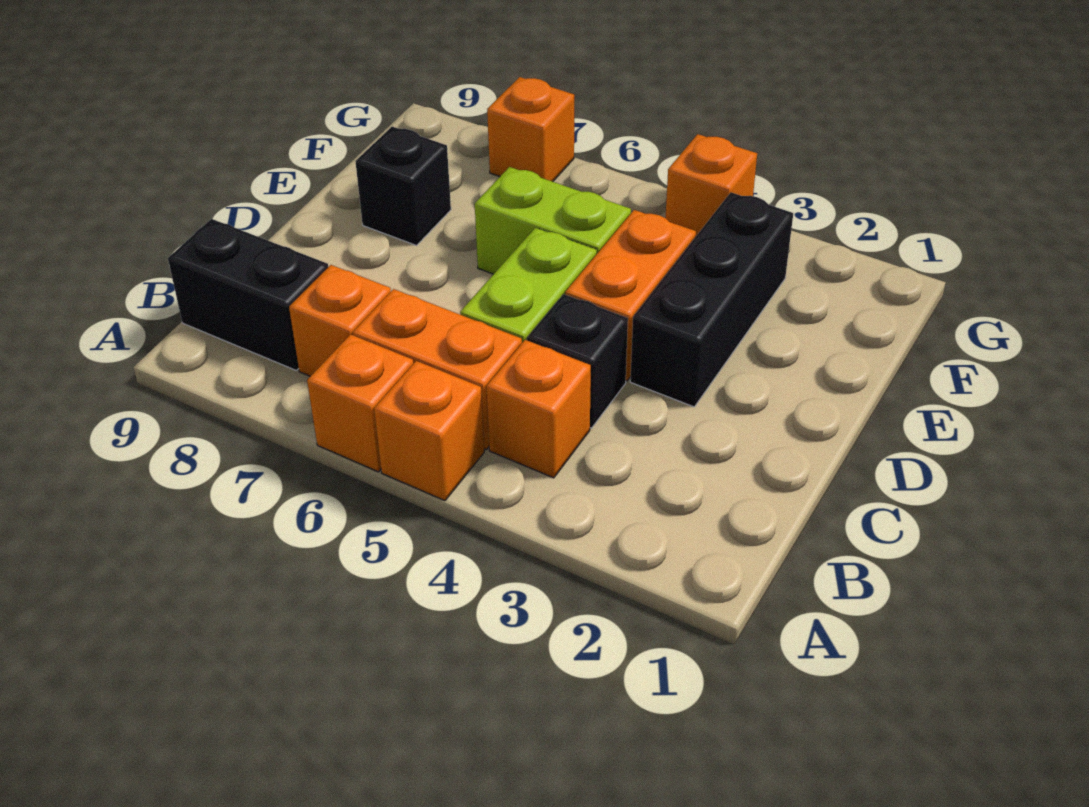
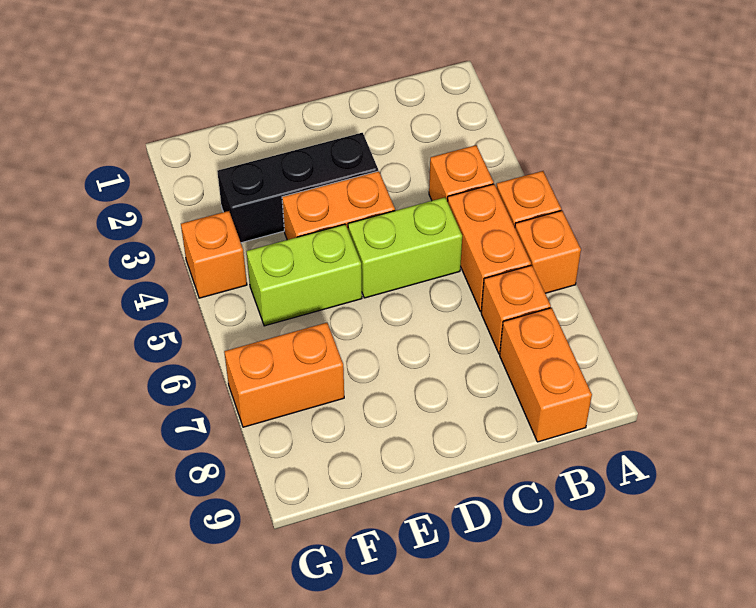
black 1x2 brick [168,219,328,370] -> orange 1x2 brick [500,308,592,442]
black 1x1 brick [527,294,628,428] -> none
lime 1x2 brick [475,167,631,274] -> lime 1x2 brick turned to [246,224,362,326]
black 1x1 brick [355,127,451,245] -> none
orange 1x1 brick [487,77,574,182] -> orange 1x2 brick [224,323,344,427]

